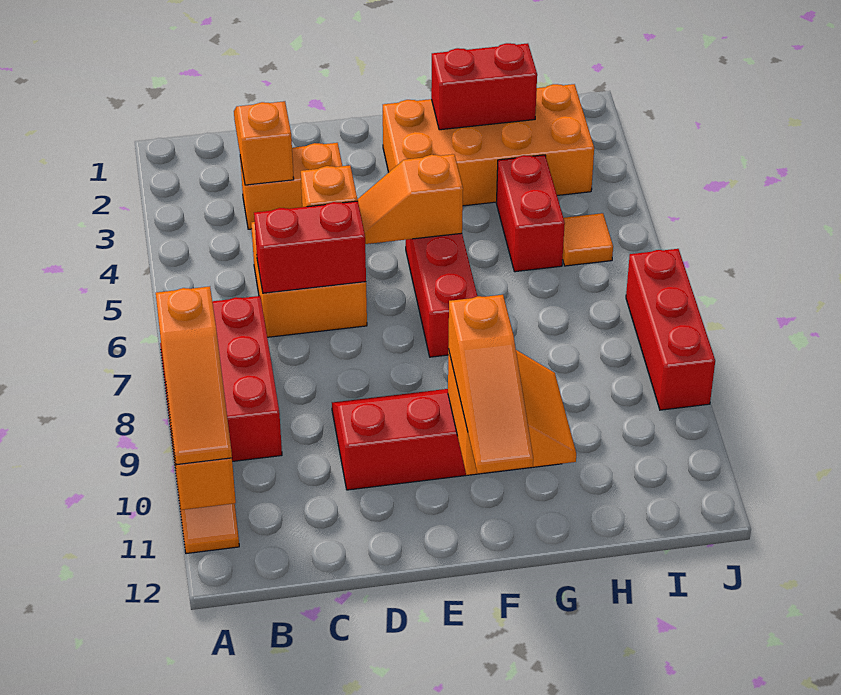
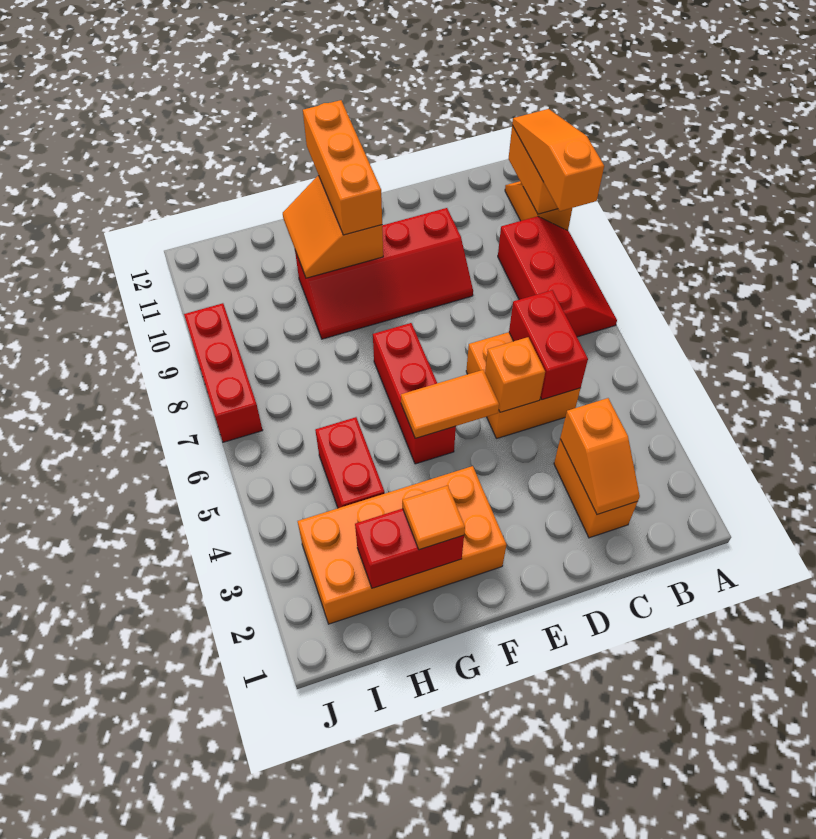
orange 1x2 brick [240,143,342,229] -> orange 1x2 brick turned to [554,439,637,538]
red 1x2 brick [254,201,366,293] -> red 1x2 brick turned to [509,290,588,400]
orange 1x2 slope [358,154,463,244] -> orange 1x2 tile [401,370,499,438]
orange 1x3 slope [448,295,533,474] -> orange 1x3 brick [303,100,382,235]
orange 1x1 tile [563,213,613,266] -> orange 1x1 tile moved to [403,485,465,550]

